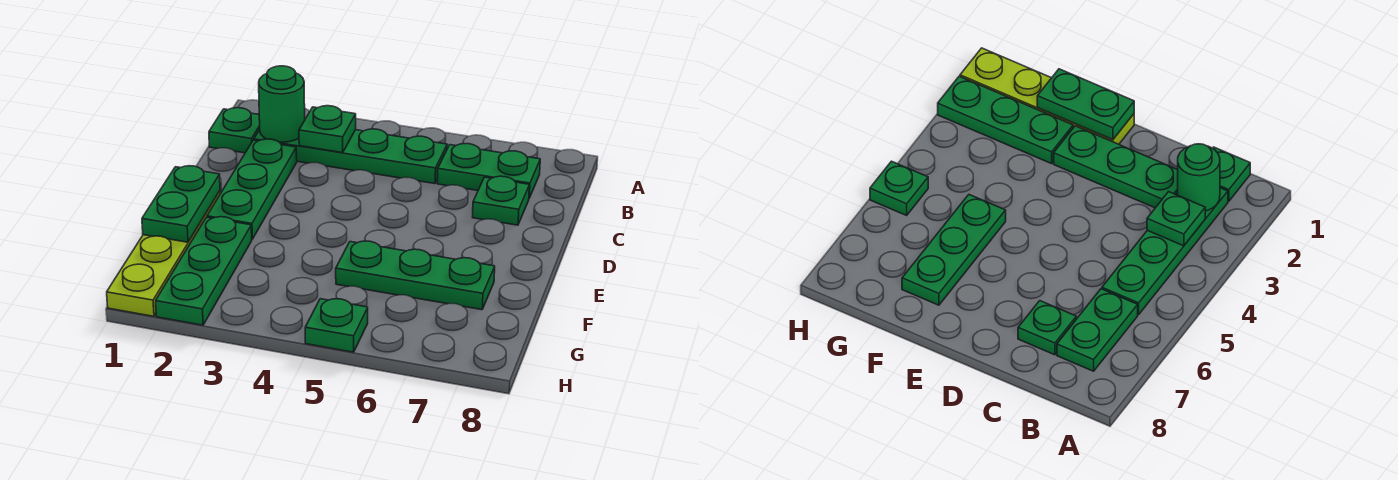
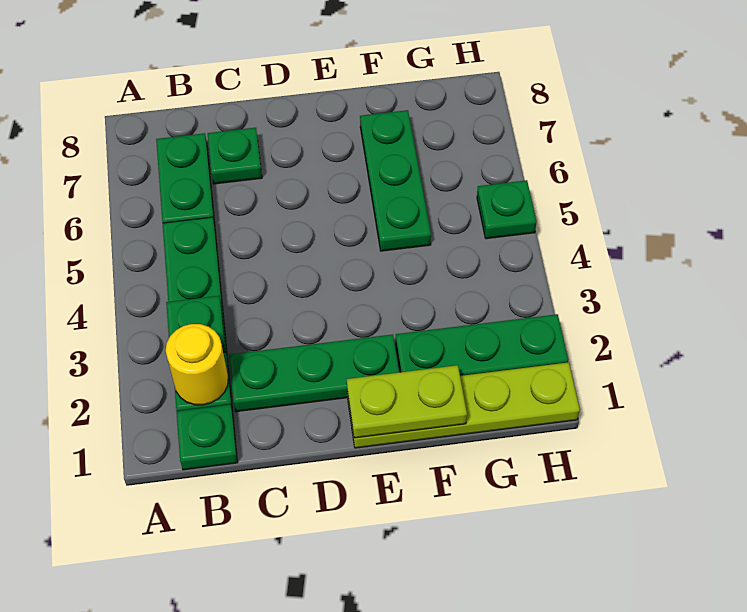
green 1x1 round brick [259,66,305,142] -> yellow 1x1 round brick [166,324,228,405]
green 1x2 plate [142,166,220,242] -> lime 1x2 plate [347,365,467,438]

